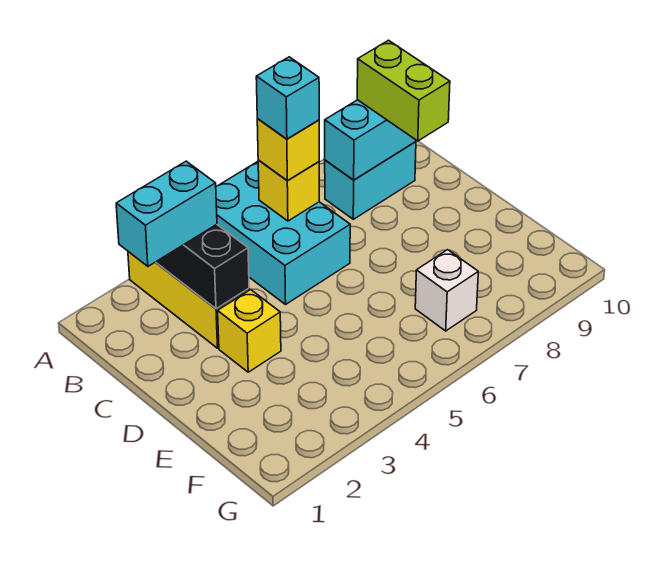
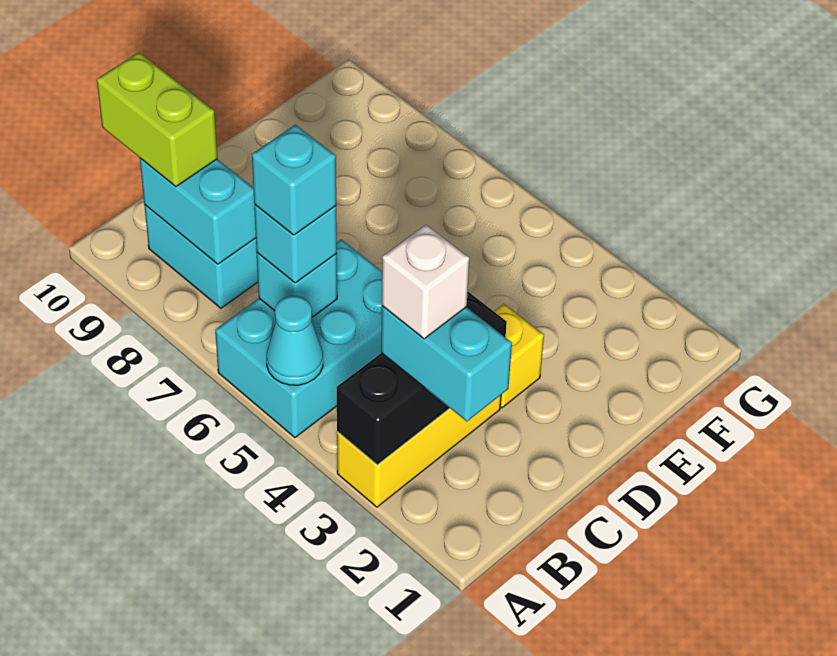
none -> cyan 1x1 cone [266,296,323,385]
yellow 1x1 brick [258,160,319,221] -> cyan 1x1 brick [257,253,337,317]
yellow 1x1 brick [257,119,319,181] -> cyan 1x1 brick [254,205,337,283]
lime 1x2 brick [357,40,450,141] -> lime 1x2 brick turned to [97,52,217,187]
white 1x1 brick [415,250,478,331] -> white 1x1 brick moved to [382,225,469,339]

